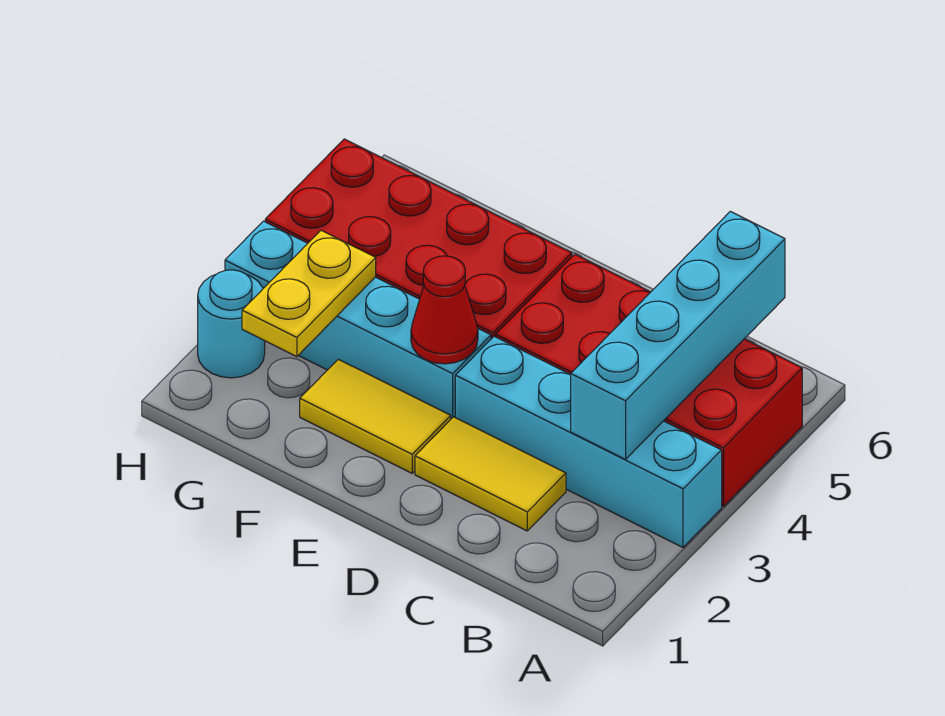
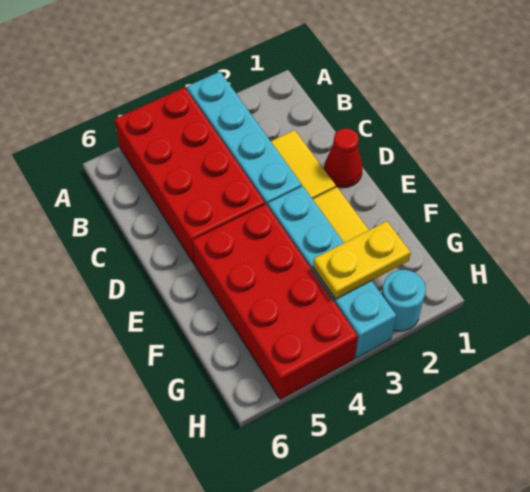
cyan 1x4 brick [571,211,785,459] -> none
red 1x1 cone [411,256,478,364] -> red 1x1 cone moved to [324,128,363,188]

